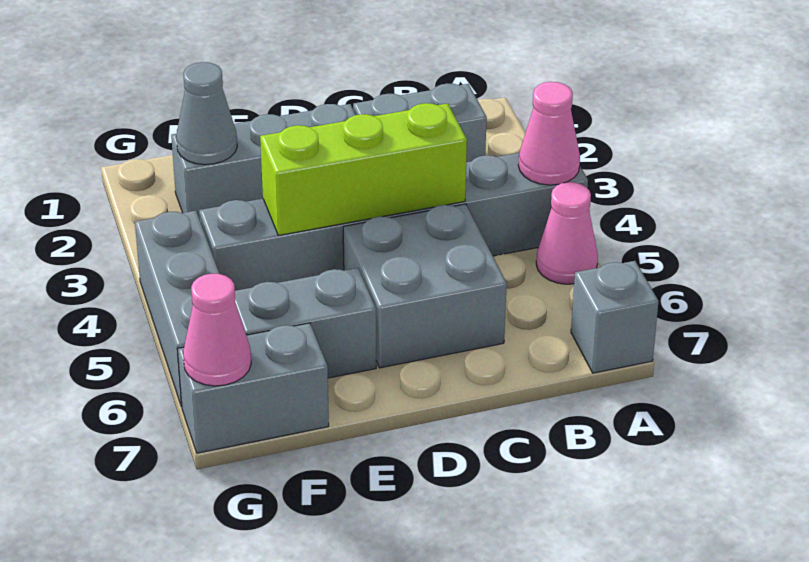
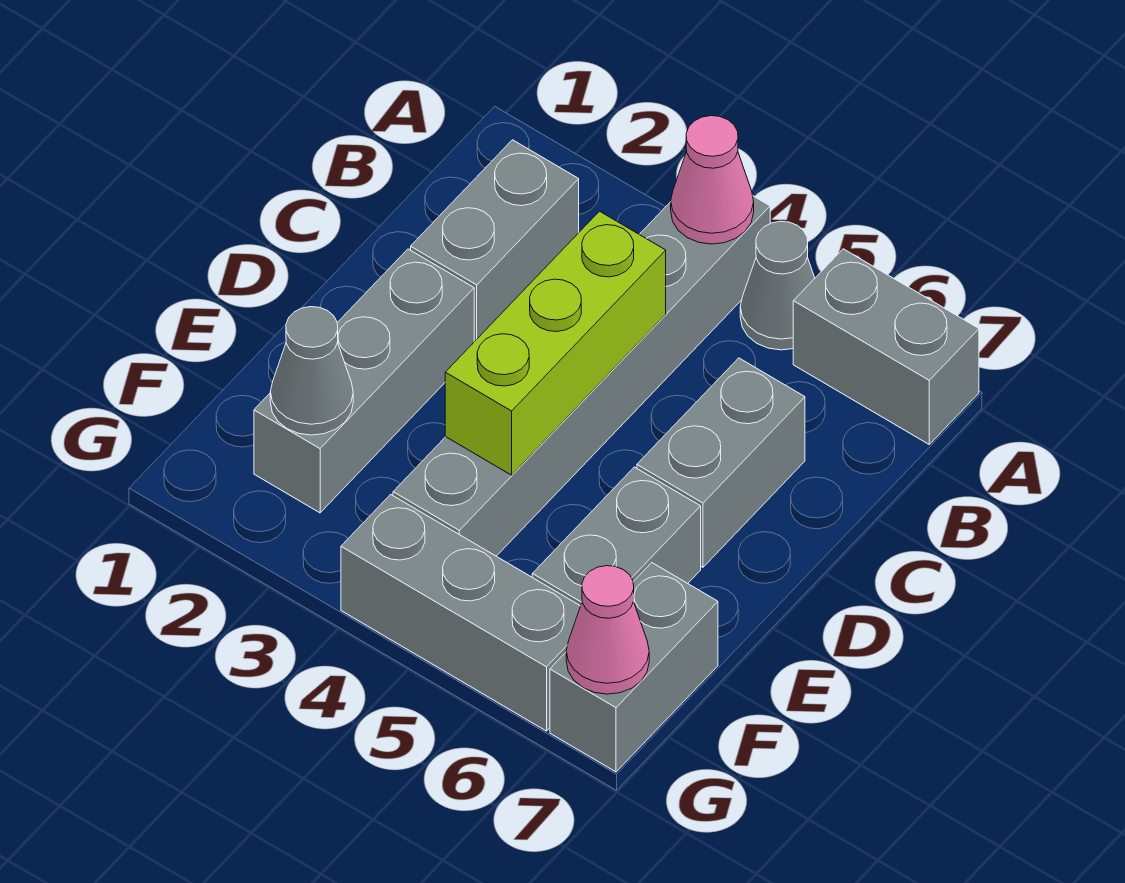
pink 1x1 cone [536,182,598,284] -> grey 1x1 cone [740,221,815,350]
grey 1x1 brick [571,261,659,373] -> grey 1x2 brick [793,249,979,444]
grey 2x2 brick [343,204,507,368] -> grey 1x2 brick [637,358,805,567]

